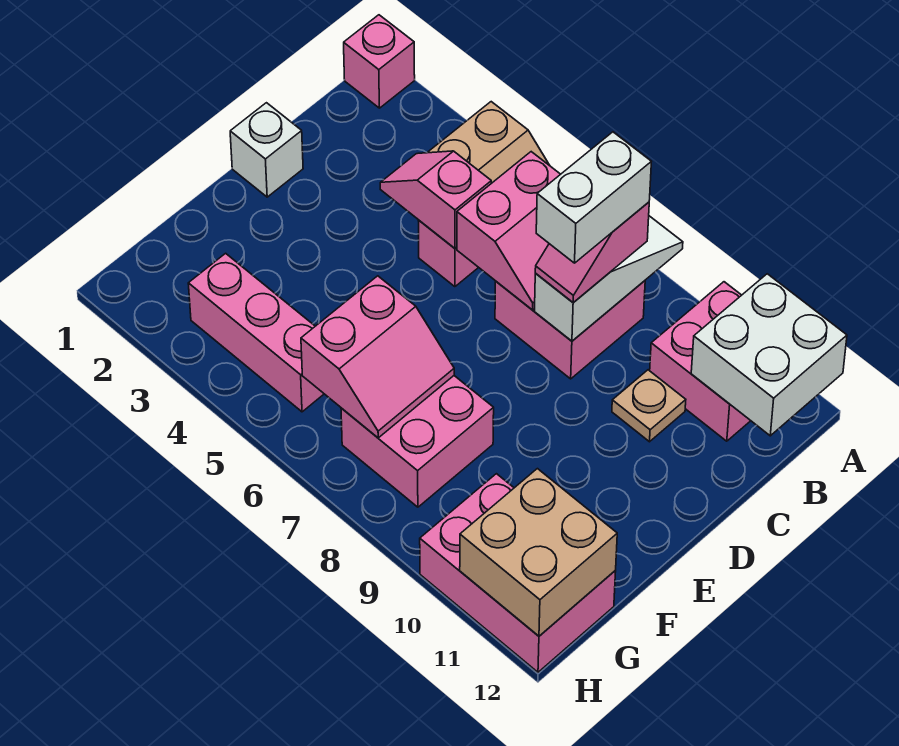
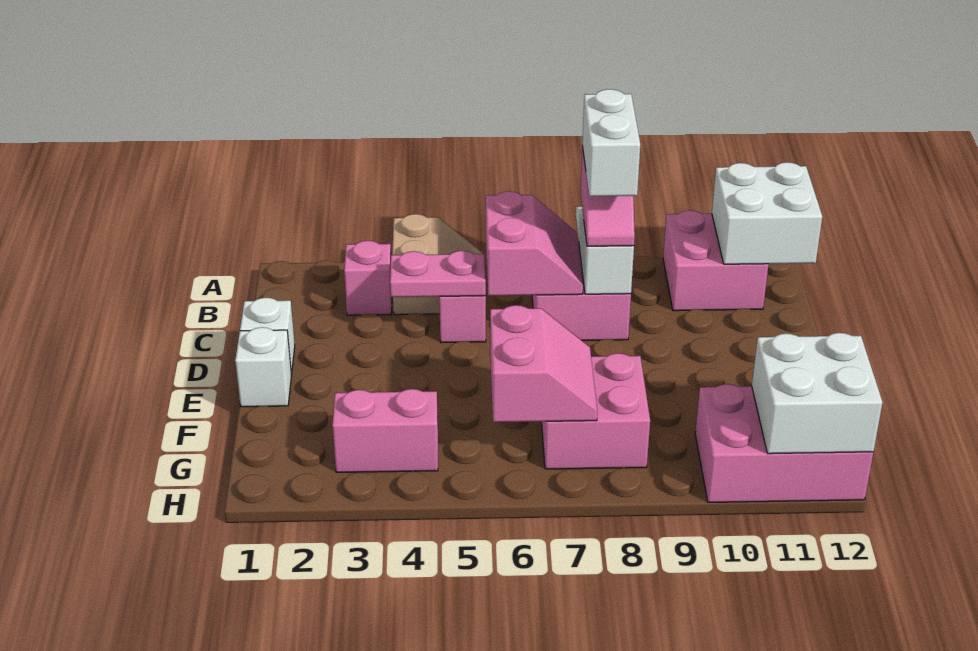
pink 1x1 brick [344,15,415,108] -> pink 1x1 brick moved to [344,241,392,315]
pink 1x2 slope [380,151,491,248] -> pink 1x2 plate [390,251,486,297]
tan 1x1 plate [612,370,686,442] -> none
none -> white 1x1 brick [235,327,291,407]
pink 1x3 brick [188,253,324,412] -> pink 1x2 brick [332,389,438,472]
tan 2x2 brick [460,469,617,636] -> white 2x2 brick [752,333,883,454]

